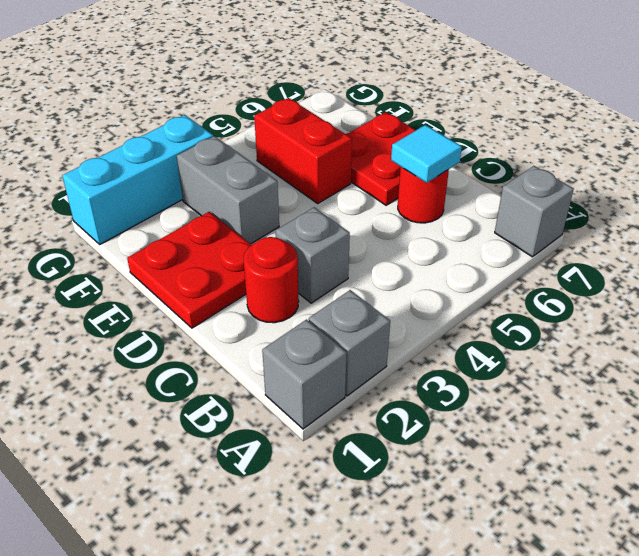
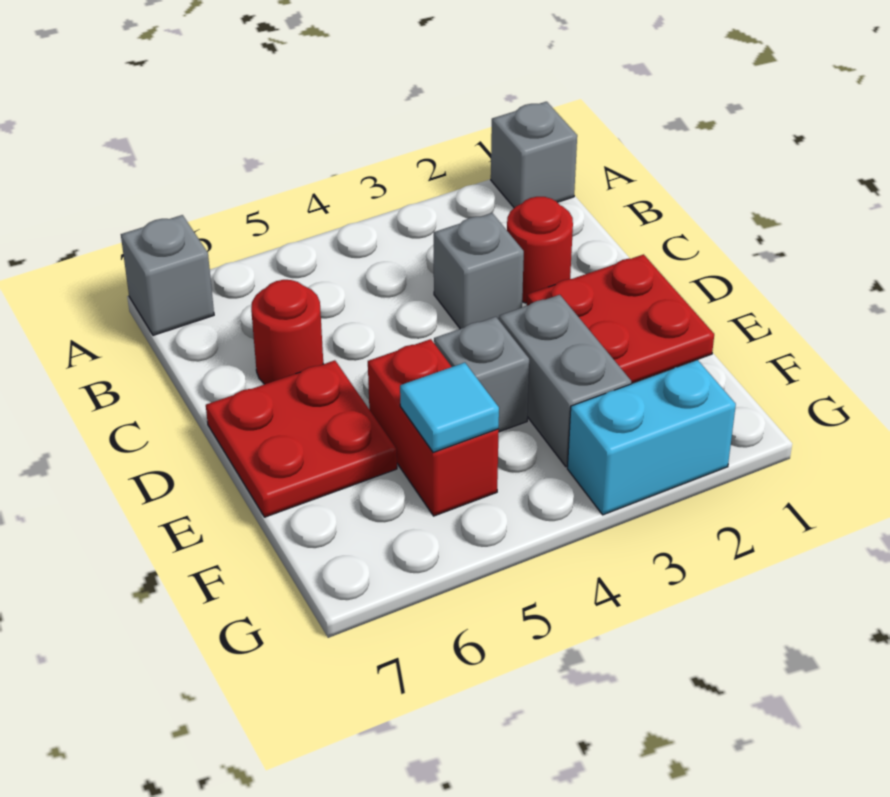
grey 1x1 brick [309,290,390,396] -> grey 1x1 brick moved to [434,317,529,432]
cyan 1x1 tile [391,125,462,183] -> cyan 1x1 tile moved to [400,363,499,453]
cyan 1x3 brick [62,115,213,244] -> cyan 1x2 brick [567,360,736,515]

